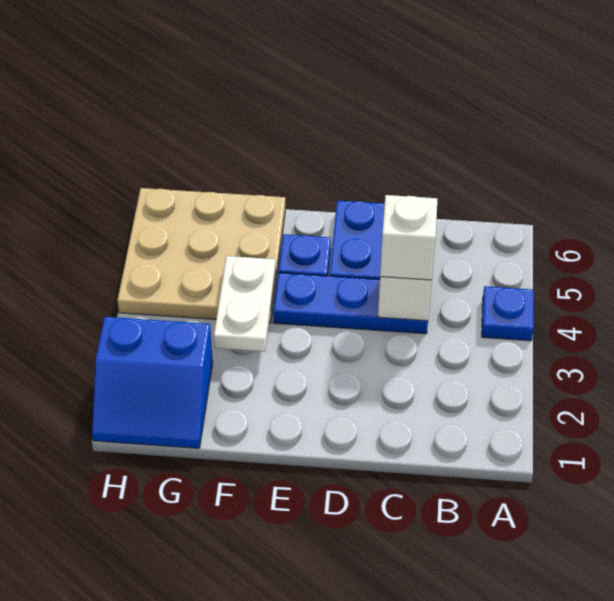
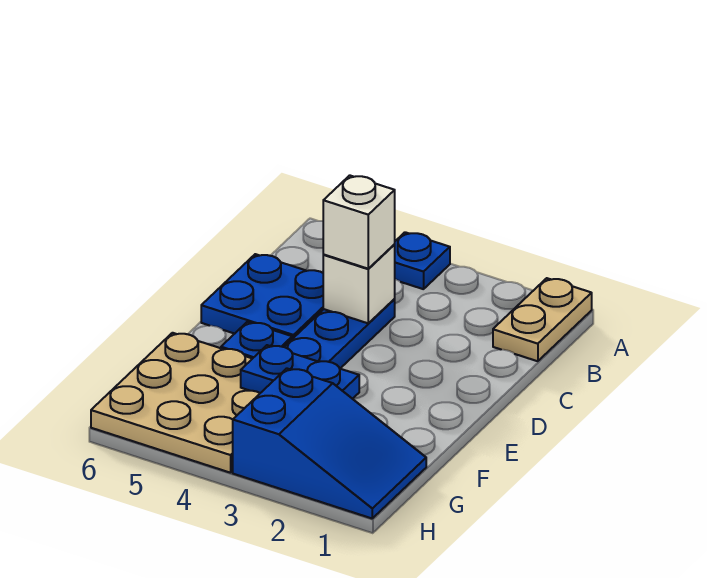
none -> tan 1x2 plate [493,278,592,361]
white 1x2 plate [214,256,276,352] -> blue 1x2 plate [241,345,359,399]
blue 2x2 slope [92,317,213,448] -> blue 2x3 slope [233,368,426,518]

